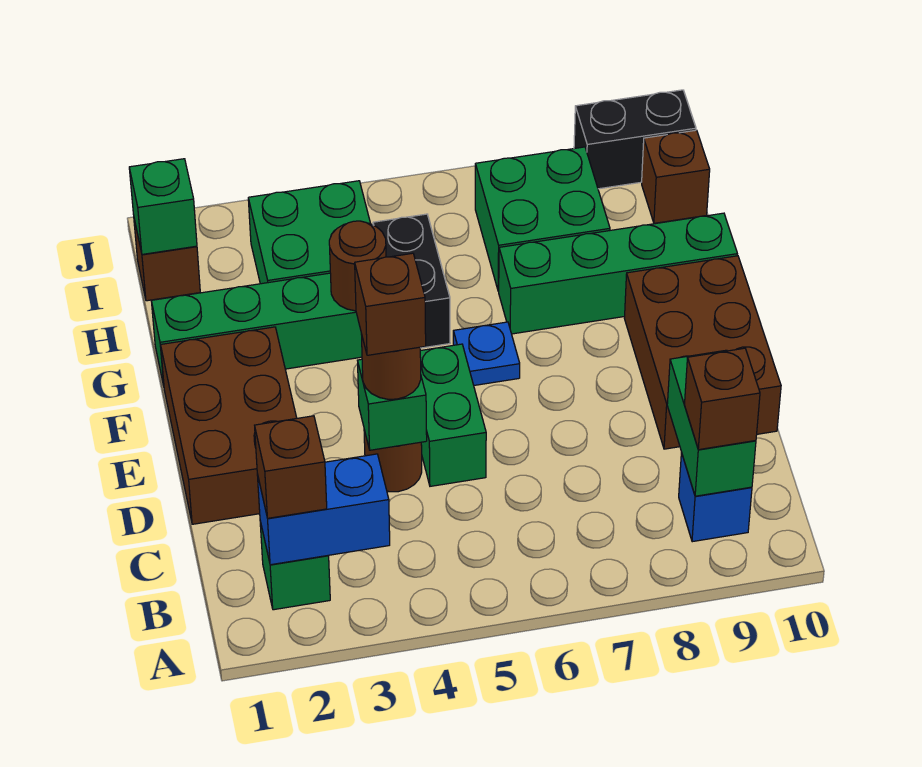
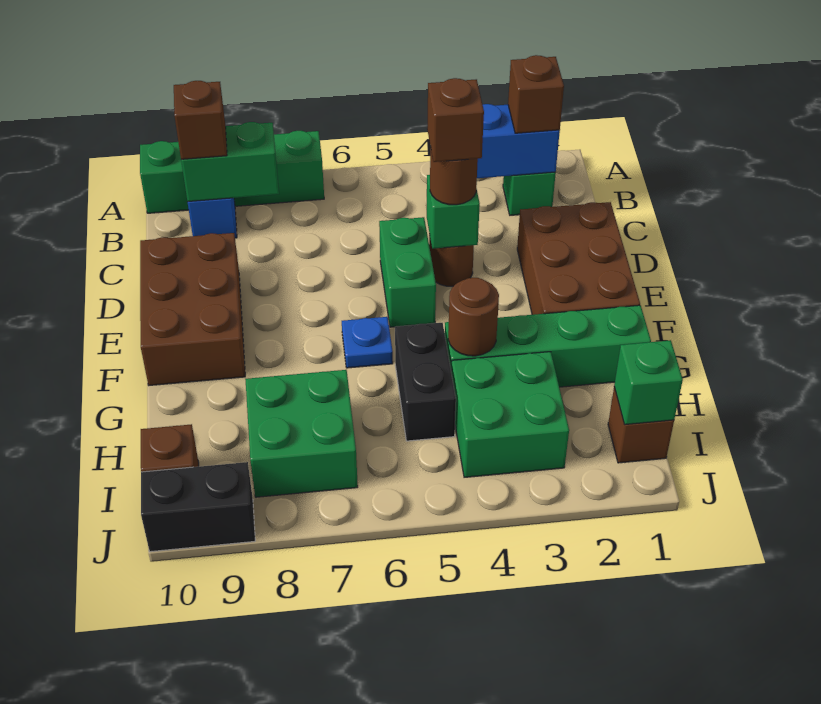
green 1x2 brick [667,350,756,496] -> green 1x2 brick turned to [181,122,279,202]
green 1x4 brick [499,213,737,334] -> green 1x4 brick moved to [140,131,324,213]

